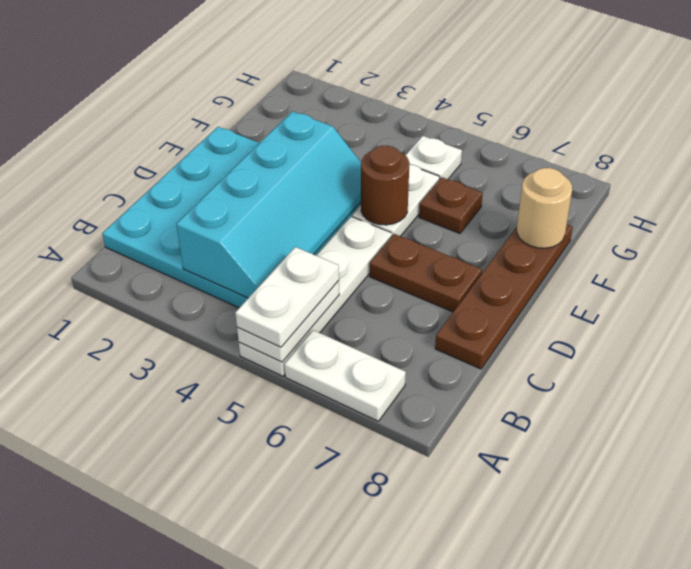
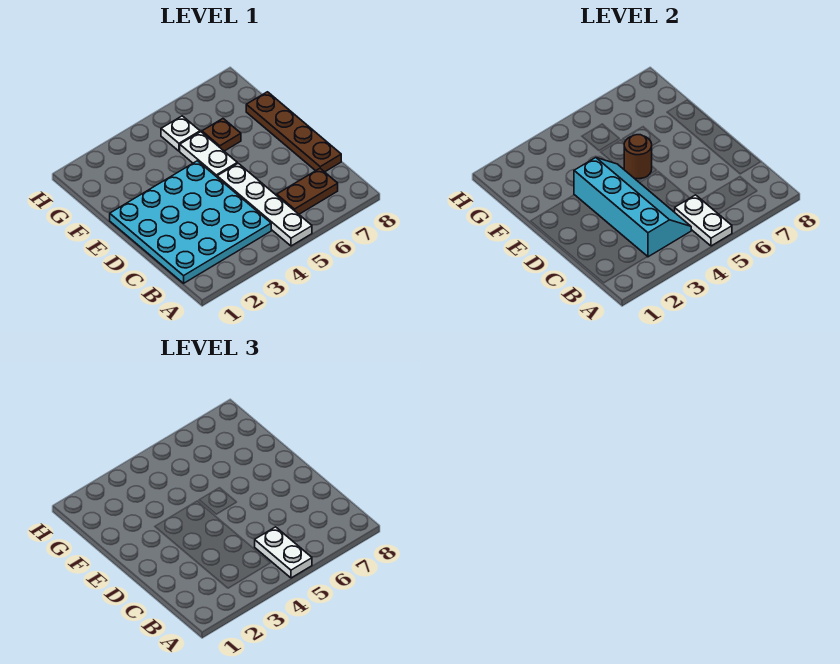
white 1x2 plate [285,330,406,421] -> none
brown 1x2 plate [370,234,482,312] -> brown 1x2 plate moved to [277,169,338,214]
tan 1x1 round brick [517,168,572,248] -> none

